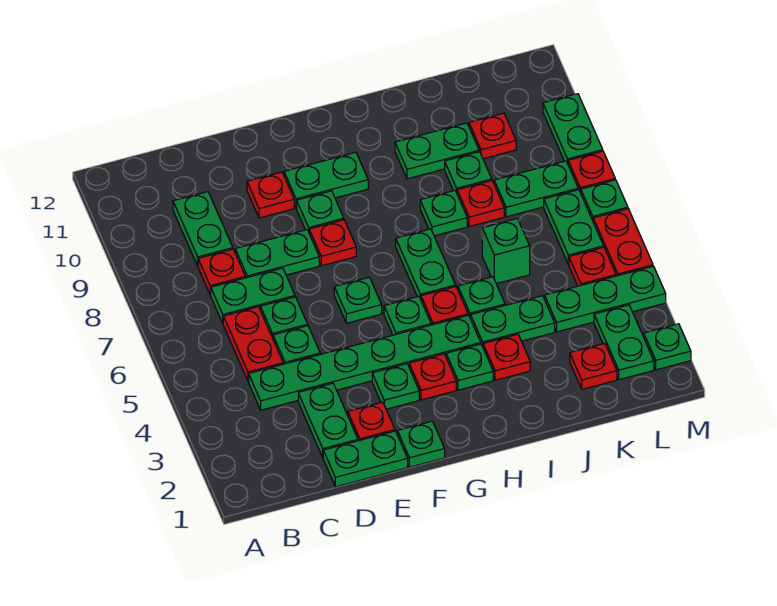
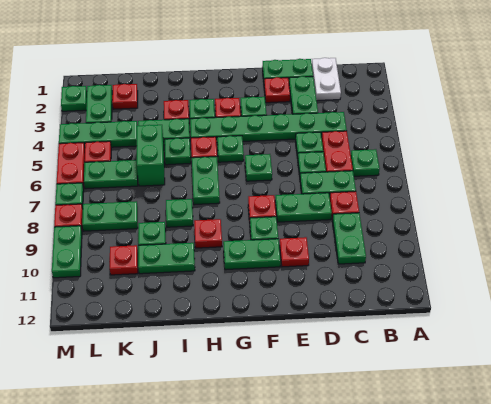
none -> white 1x2 plate [312,58,341,101]
green 1x1 plate [397,421,445,467] -> green 1x1 plate moved to [351,149,380,176]
green 1x1 brick [482,219,530,284] -> green 1x2 brick [137,125,165,186]
red 1x1 plate [457,181,504,227] -> red 1x1 plate moved to [194,219,222,248]
green 1x2 plate [544,190,604,265] -> green 1x2 plate turned to [84,160,138,189]

